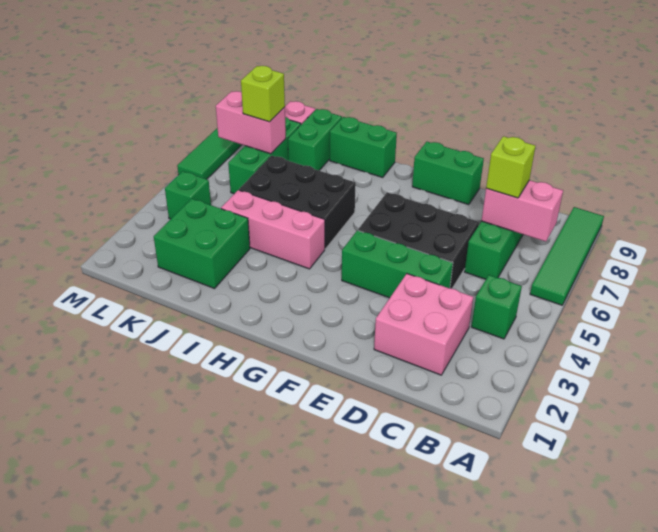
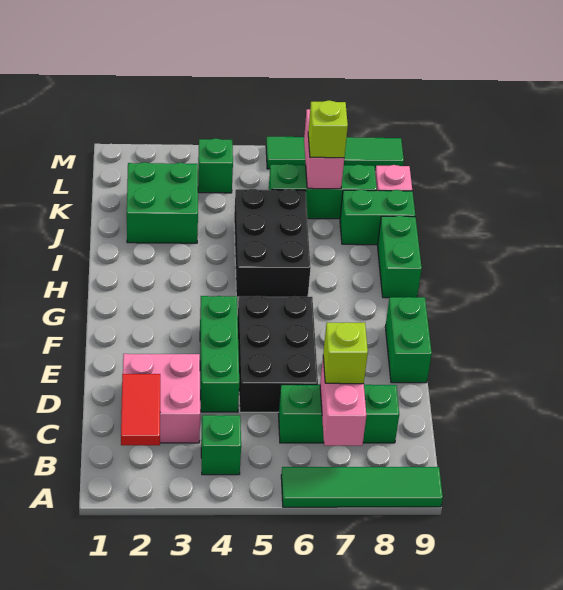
none -> red 1x2 tile [121,374,160,445]
pink 1x3 brick [221,190,325,269] -> none

